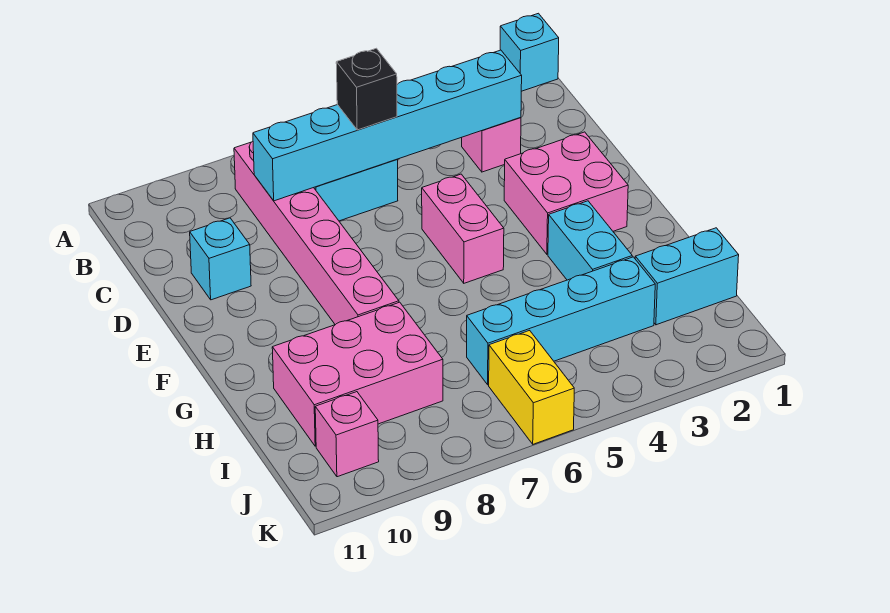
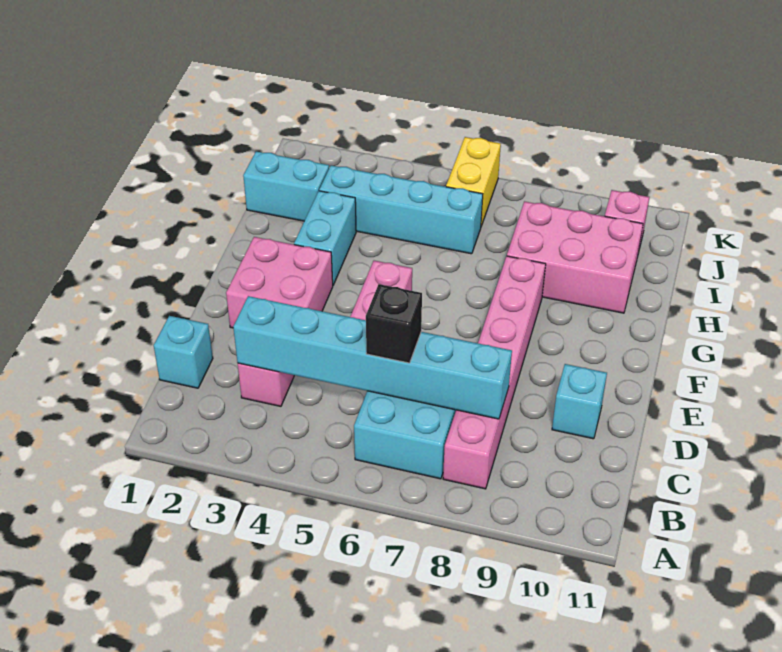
cyan 1x1 brick [500,13,559,91] -> cyan 1x1 brick moved to [154,316,213,388]

